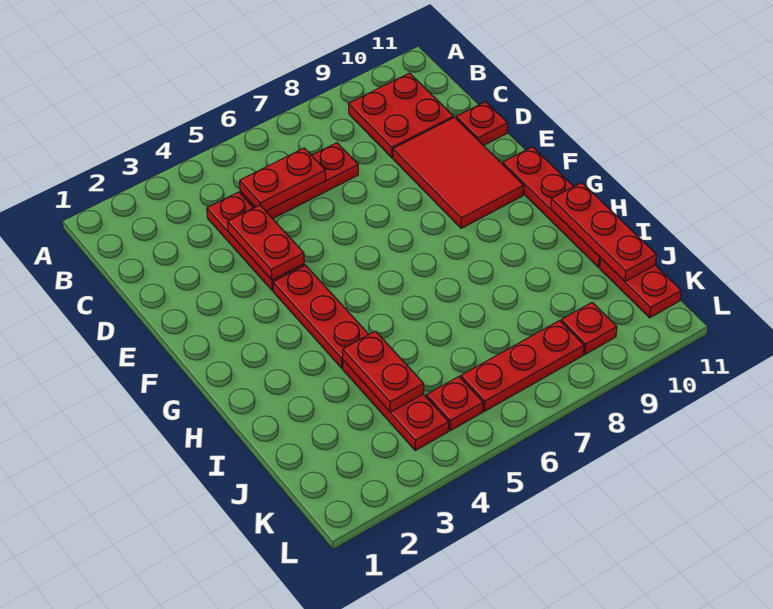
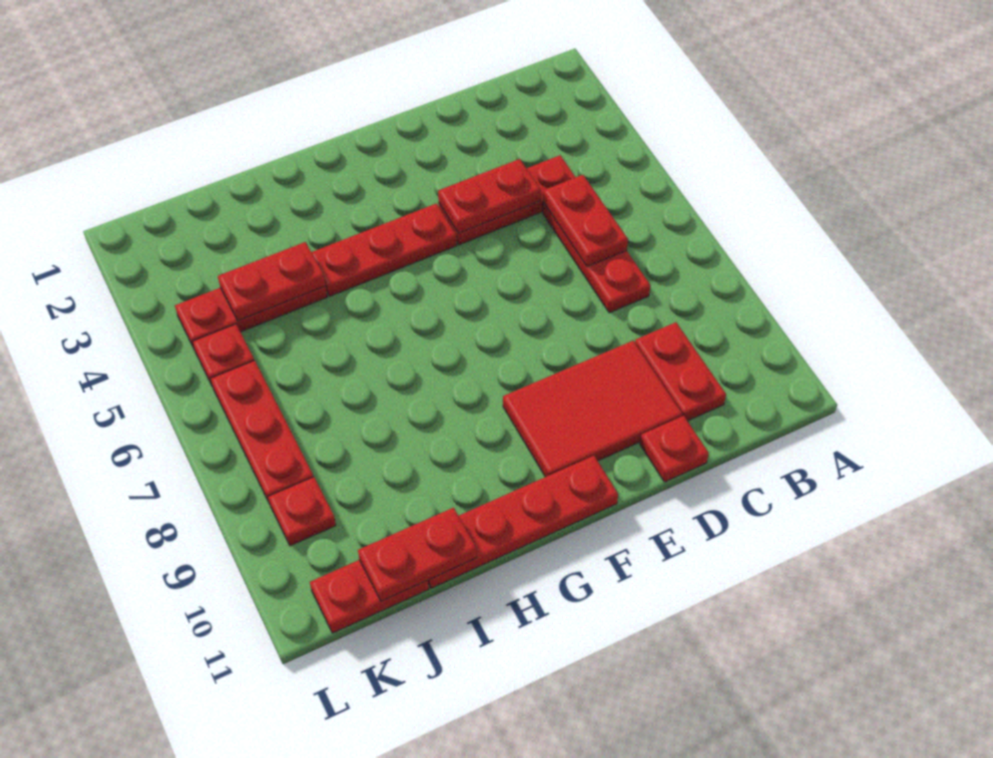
red 2x2 plate [349,73,454,158] -> red 1x2 plate [635,322,726,421]
red 1x3 plate [551,183,657,282] -> red 1x2 plate [358,508,477,601]

